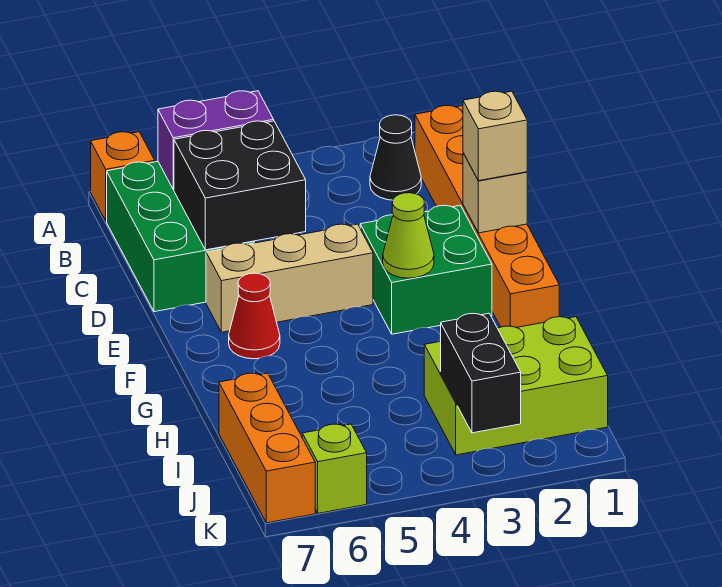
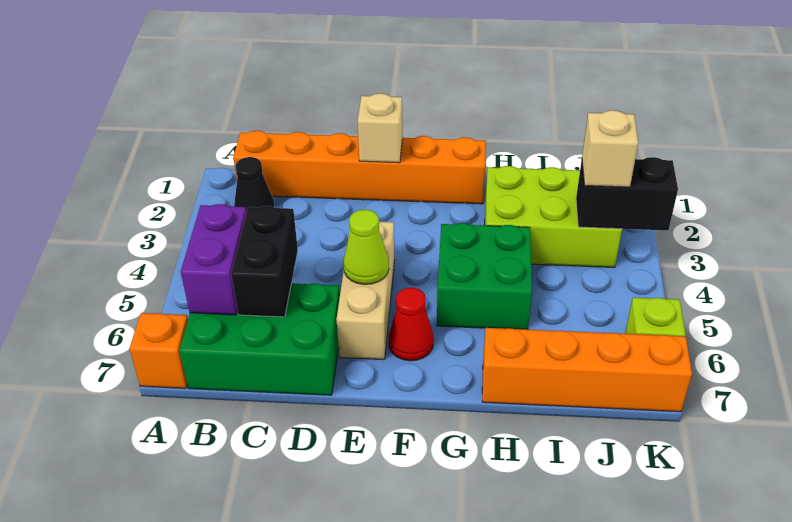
black 2x2 brick [174,121,306,250] -> black 1x2 brick [231,206,298,317]
tan 1x1 brick [463,91,527,181] -> tan 1x1 brick moved to [582,110,638,187]
green 2x2 brick [360,205,492,334] -> green 2x2 brick moved to [437,223,532,330]
lime 1x1 cone [383,193,434,278] -> lime 1x1 cone moved to [344,210,389,284]
lime 2x3 brick [424,317,608,455] -> lime 2x3 brick turned to [485,166,622,267]
orange 1x3 brick [219,373,315,523] -> orange 1x4 brick [482,328,692,412]

